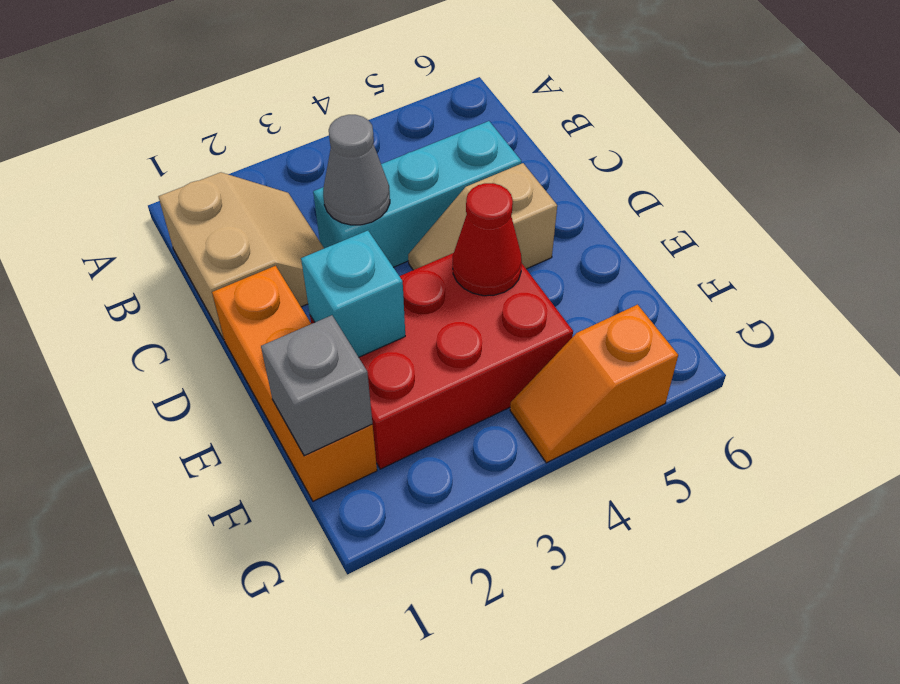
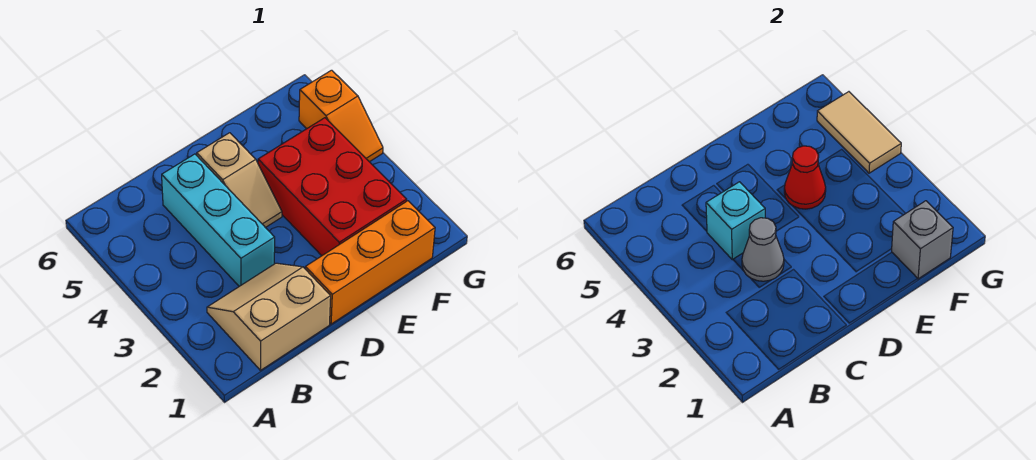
cyan 1x1 brick [301,231,405,357] -> cyan 1x1 brick moved to [706,182,765,260]
none -> tan 1x2 tile [817,92,901,173]

